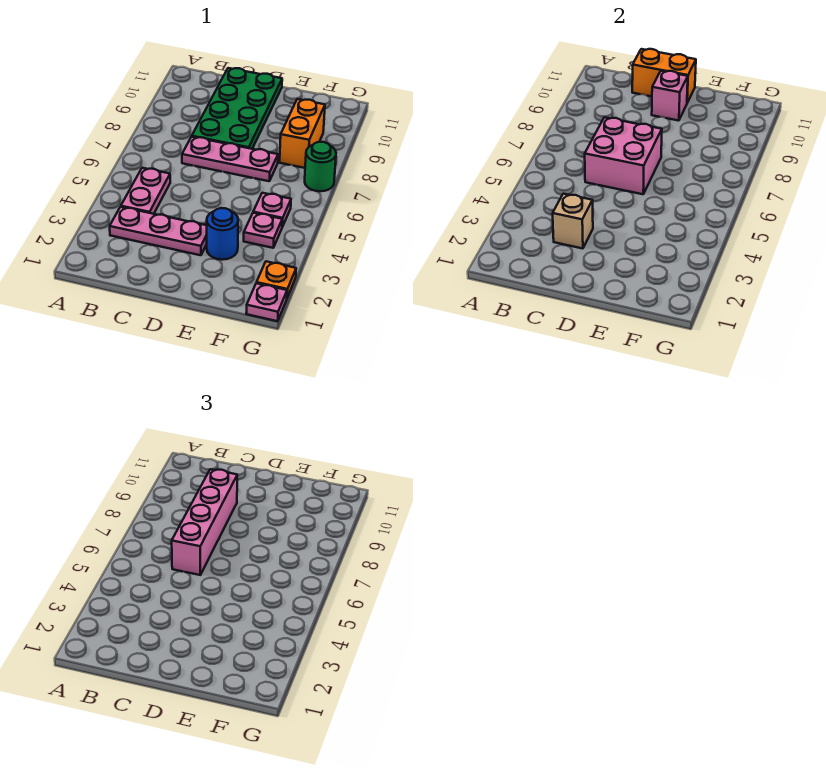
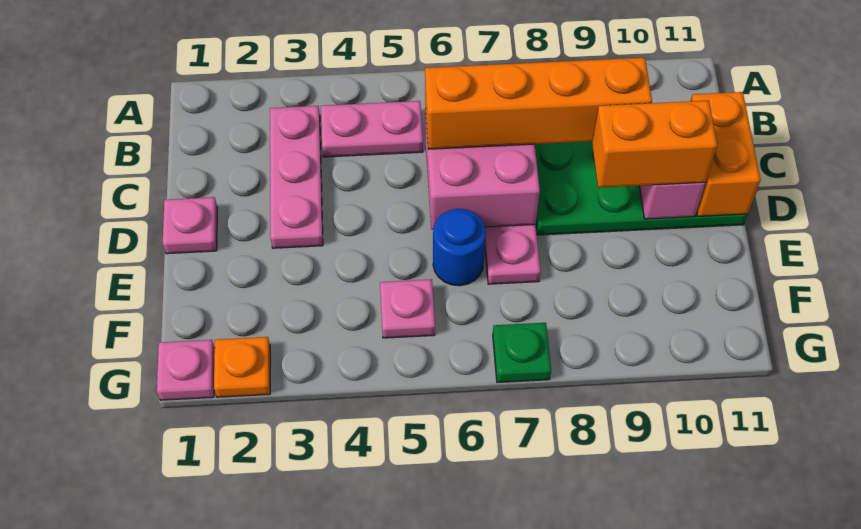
tan 1x1 brick [553,194,593,249] -> none
pink 1x4 brick [172,469,237,575] -> orange 1x4 brick [425,58,652,149]
blue 1x1 round brick [207,208,238,260] -> blue 1x1 round brick moved to [433,209,486,286]
pink 1x1 plate [244,213,282,248] -> pink 1x1 plate moved to [163,197,217,254]
orange 1x2 brick [280,99,325,168] -> orange 1x2 brick moved to [592,101,717,188]
green 1x1 round brick [305,142,336,191] -> green 1x1 plate [493,323,551,382]

